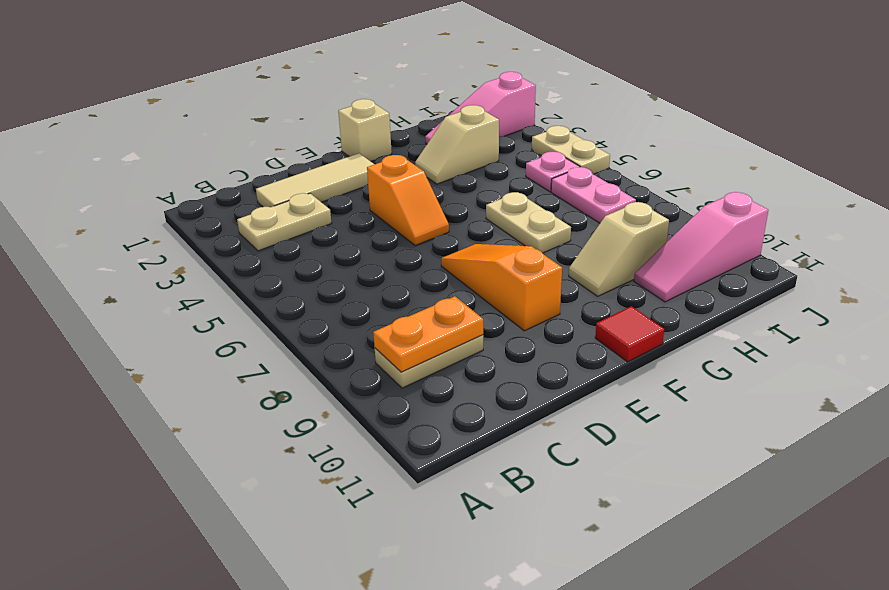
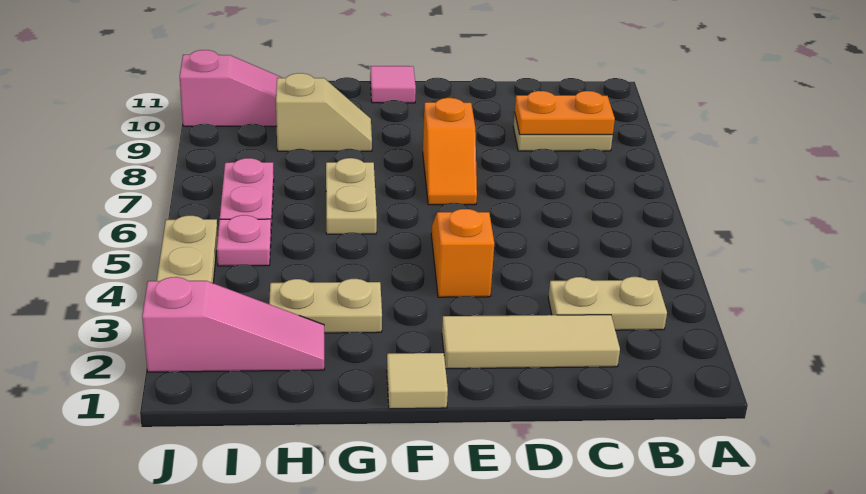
orange 1x3 slope [441,244,562,331] -> orange 1x2 slope [423,98,477,205]
tan 1x1 brick [338,99,392,161] -> tan 1x1 tile [387,353,448,409]
red 1x1 tile [595,306,664,362] -> pink 1x1 tile [370,66,416,103]
tan 1x2 slope [415,105,499,184] -> tan 1x2 plate [269,279,382,333]

